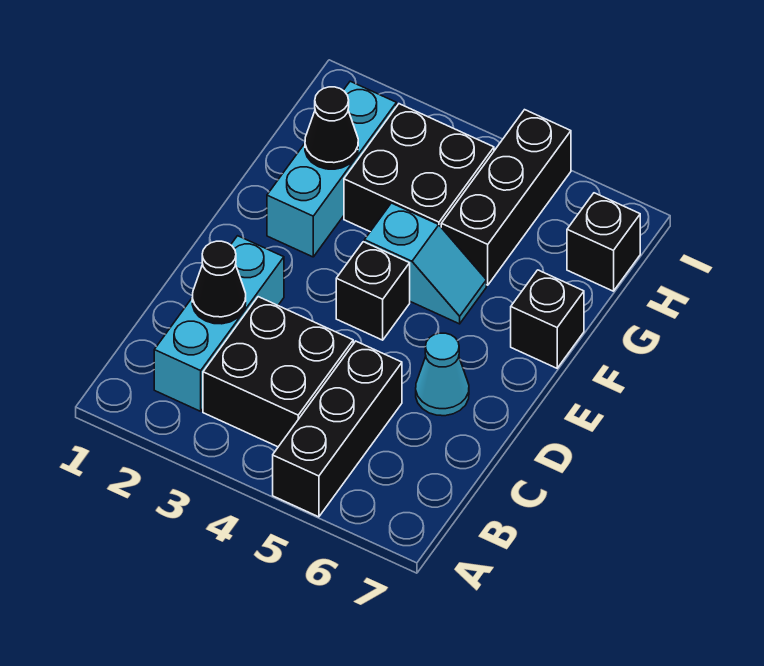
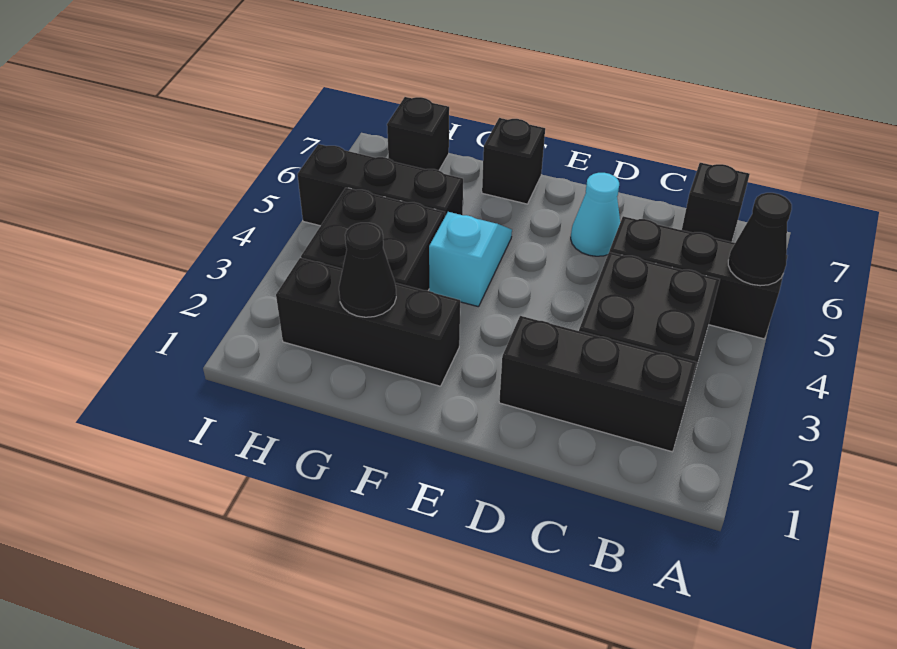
cyan 1x3 brick [154,236,284,411] -> black 1x3 brick [499,316,696,452]
black 1x1 cone [192,241,246,324] -> black 1x1 cone moved to [728,193,792,286]
black 1x1 brick [336,242,410,340] -> black 1x1 brick moved to [682,163,750,242]
cyan 1x3 brick [267,81,396,257] -> black 1x3 brick [276,258,460,386]

